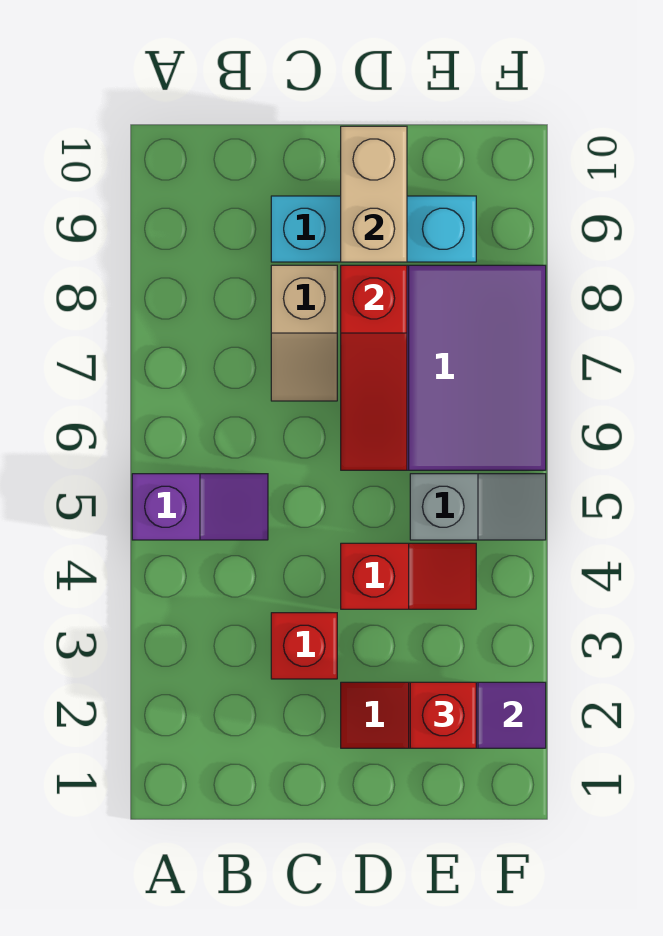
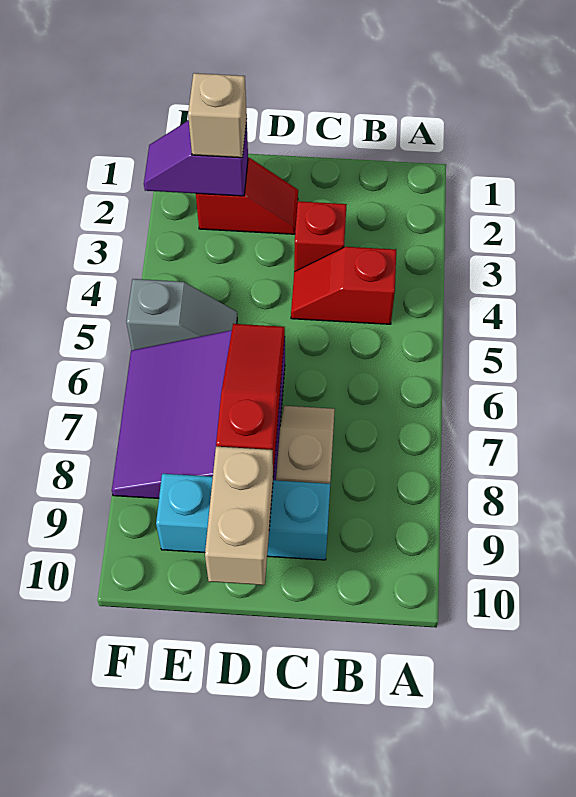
purple 1x2 slope [132,474,268,540] -> none
red 1x2 slope [341,543,476,609] -> red 1x2 slope moved to [291,247,396,324]
red 1x1 brick [410,682,476,748] -> tan 1x1 brick [188,73,247,158]
grey 1x2 slope [410,474,546,540] -> grey 1x2 slope turned to [126,279,237,350]

